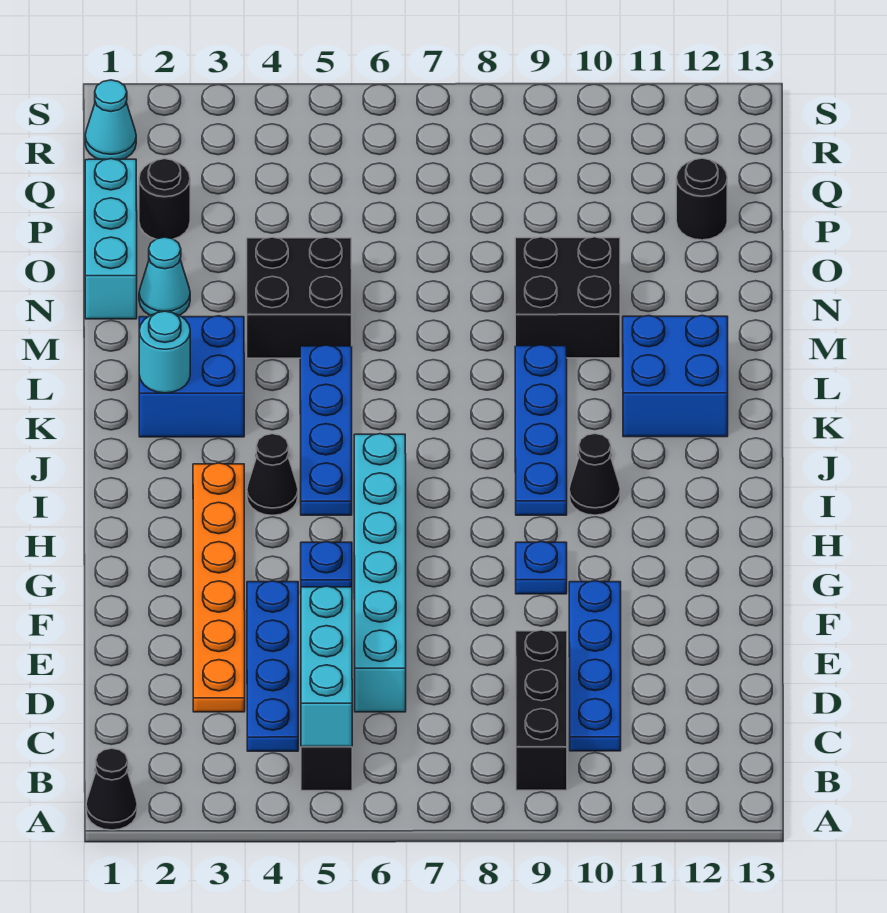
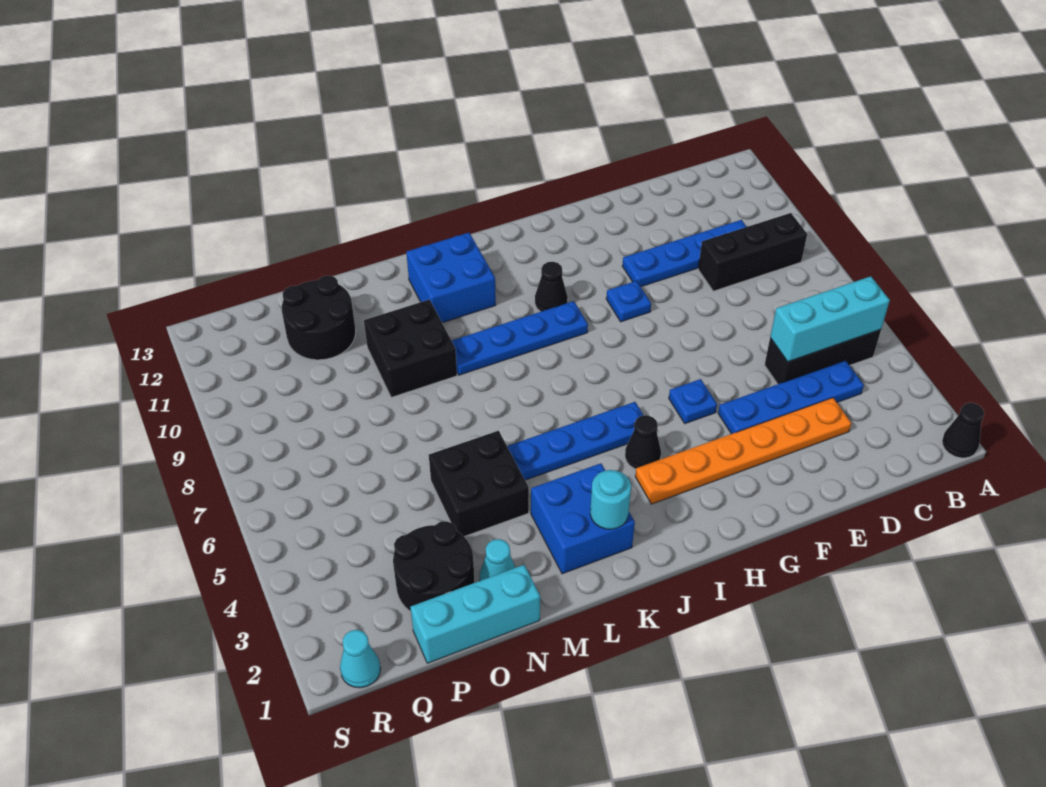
cyan 1x6 brick [354,434,406,712] -> none
black 1x1 round brick [139,159,190,239] -> black 2x2 round brick [393,521,474,612]
black 1x1 round brick [676,158,727,240] -> black 2x2 round brick [282,275,356,360]

